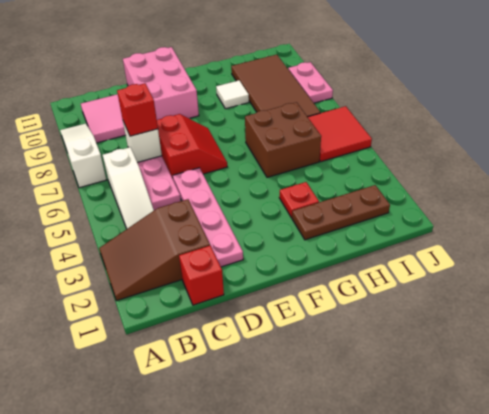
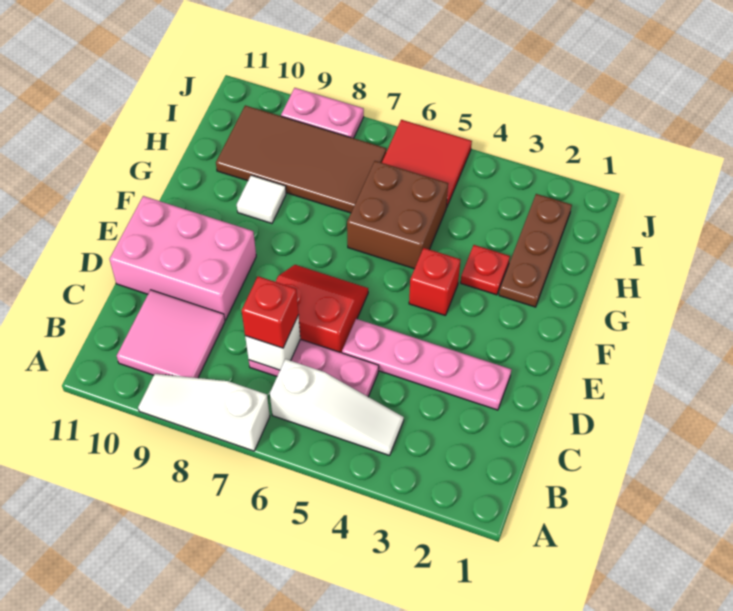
brown 2x3 slope [99,199,210,301] -> none
red 1x1 brick [179,246,224,305] -> red 1x1 brick moved to [409,248,460,315]

